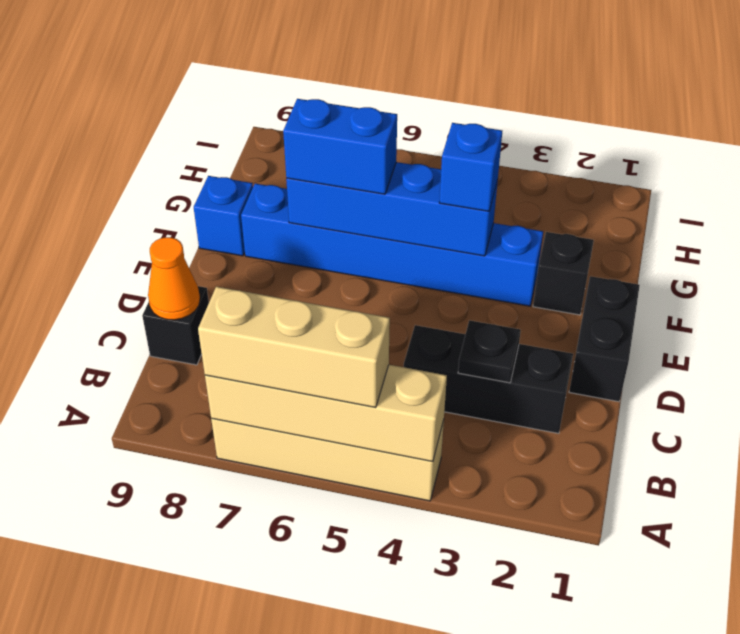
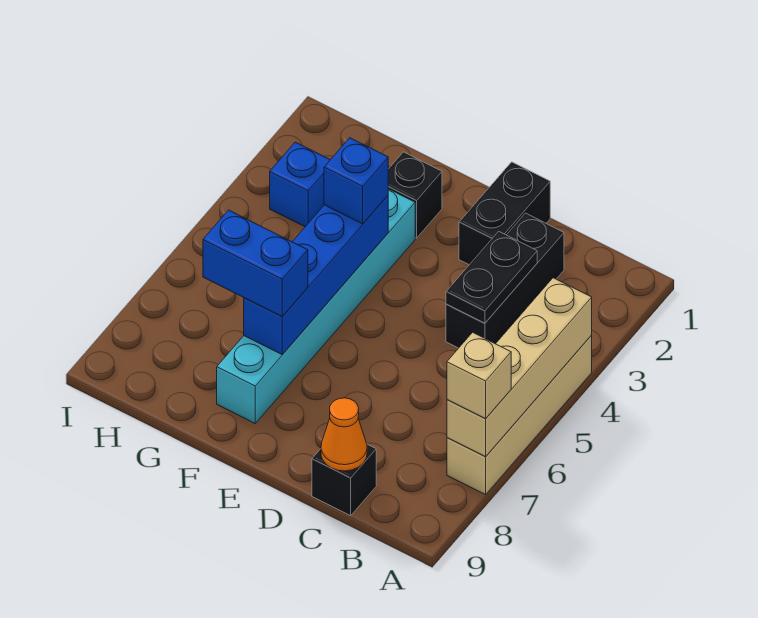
tan 1x3 brick [198,287,390,408] -> tan 1x1 brick [447,332,511,419]
black 1x1 plate [458,320,521,383] -> black 1x2 plate [446,231,537,323]
black 1x2 brick [569,276,640,402] -> black 1x2 brick turned to [459,162,550,265]
blue 1x6 brick [241,184,543,306] -> cyan 1x6 brick [217,189,415,423]
blue 1x2 brick [283,99,397,194] -> blue 1x2 brick turned to [203,210,308,317]
blue 1x1 brick [194,176,253,256] -> blue 1x1 brick moved to [270,142,330,227]

